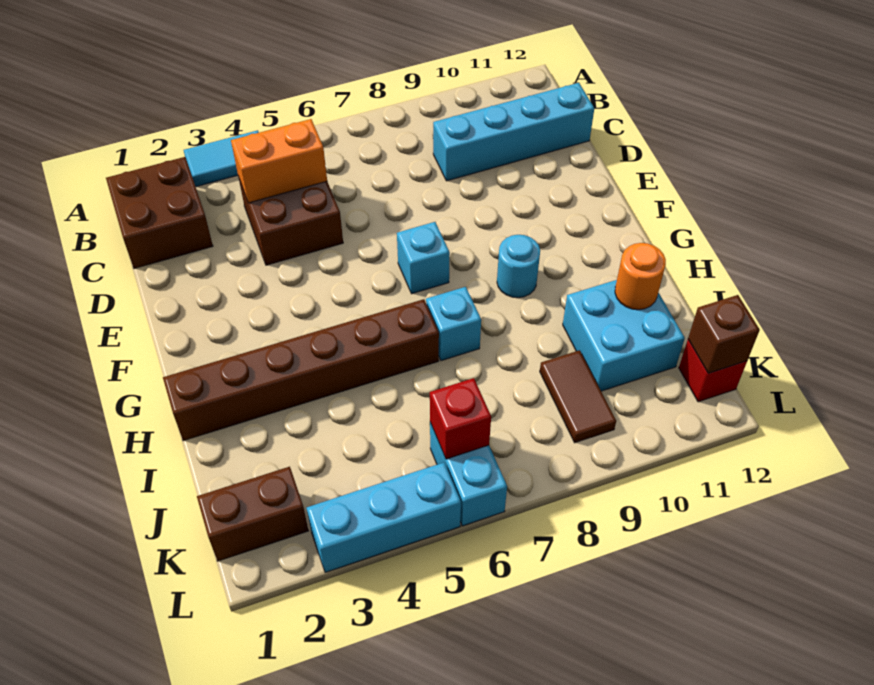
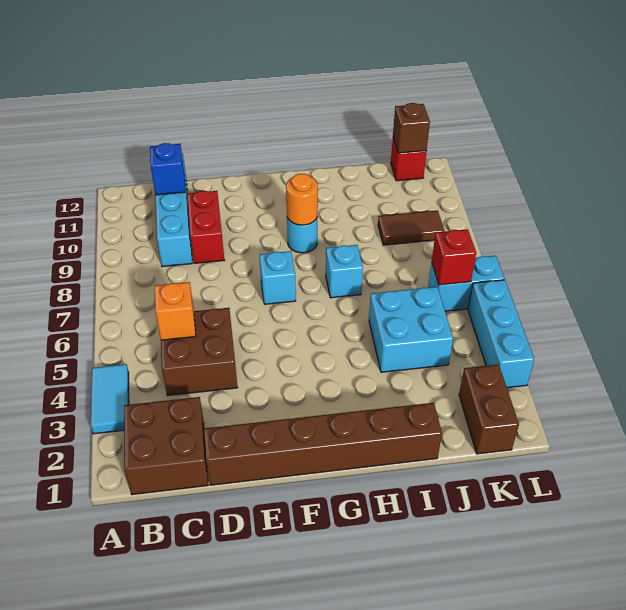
orange 1x2 brick [231,119,327,203] -> orange 1x1 brick [155,282,196,340]
none -> blue 1x1 brick [150,143,186,195]
none -> red 1x2 brick [187,191,224,263]
brown 1x6 brick [163,299,439,441] -> brown 1x6 brick turned to [204,403,442,485]
cyan 2x2 brick [563,280,685,391] -> cyan 2x2 brick moved to [369,287,453,372]
orange 1x1 round brick [615,243,666,310] -> orange 1x1 round brick moved to [286,174,318,225]

